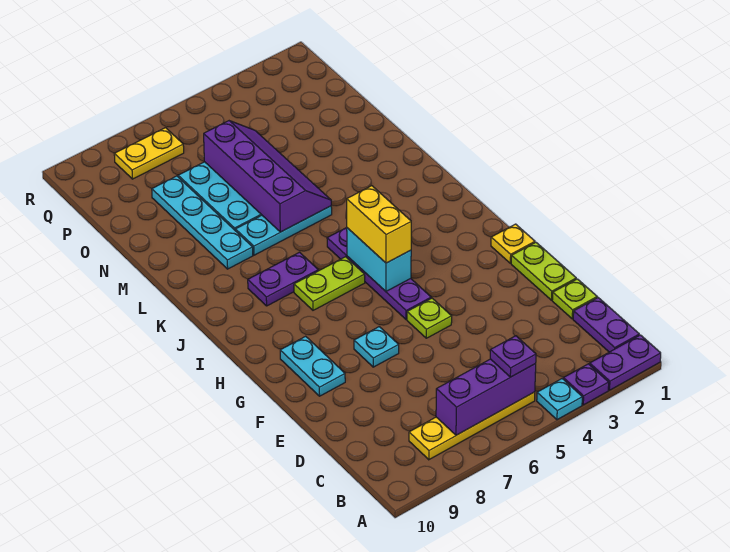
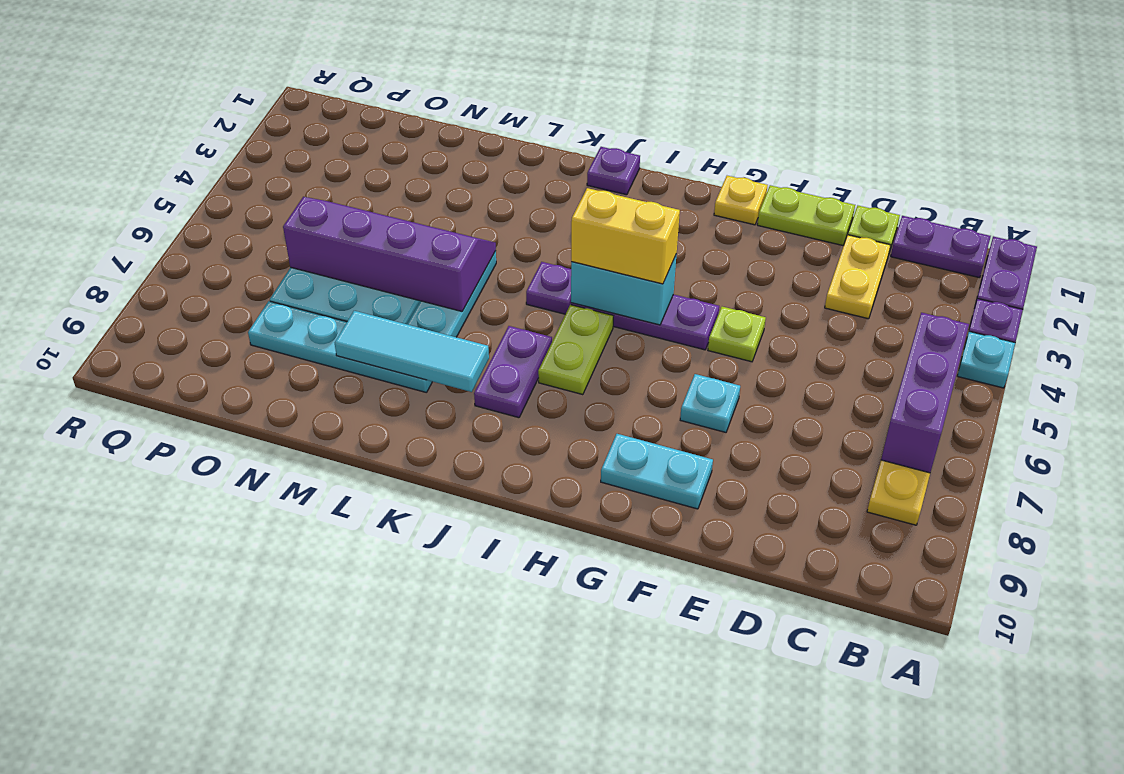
purple 1x1 plate [490,336,536,377] -> purple 1x1 plate moved to [587,147,640,195]
none -> cyan 1x3 tile [335,311,489,392]
yellow 1x2 plate [114,128,184,179] -> yellow 1x2 plate moved to [825,235,891,319]

